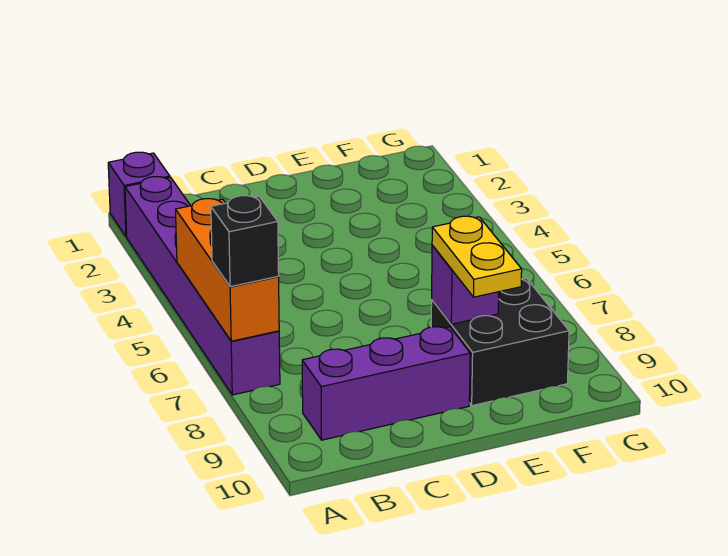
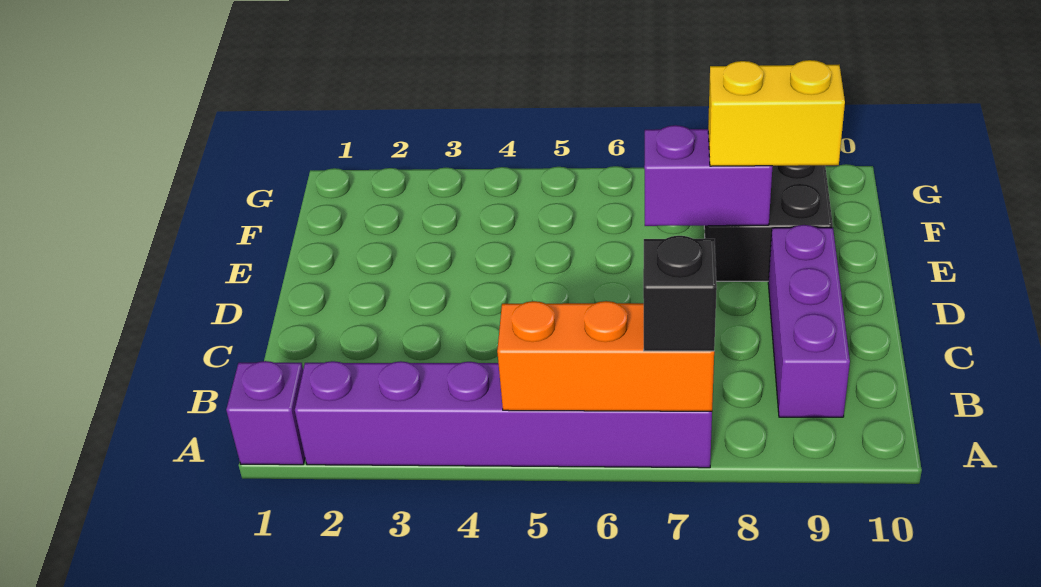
purple 1x1 brick [432,245,499,324] -> purple 1x2 brick [644,125,772,226]
yellow 1x2 plate [432,216,522,297] -> yellow 1x2 brick [708,60,845,166]

